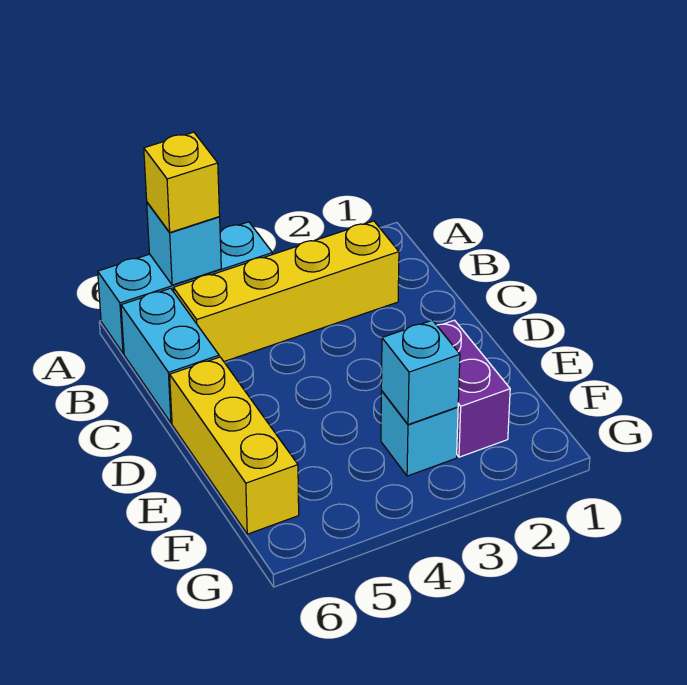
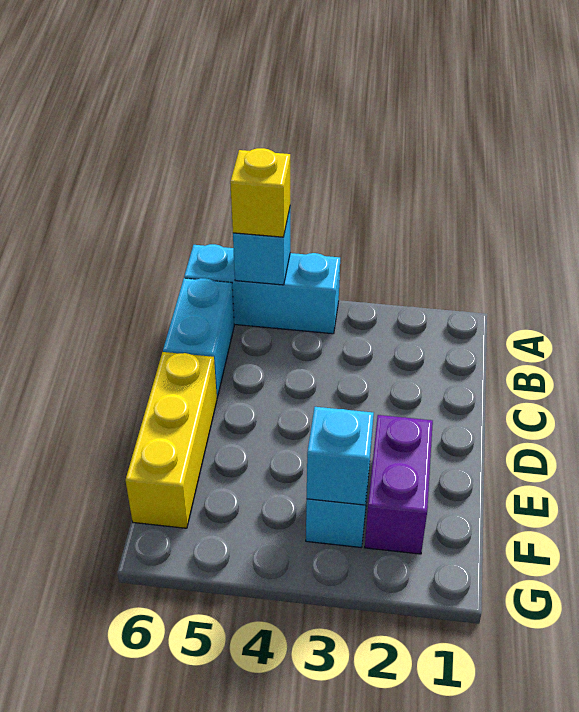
yellow 1x4 brick [173,221,399,361] -> none

